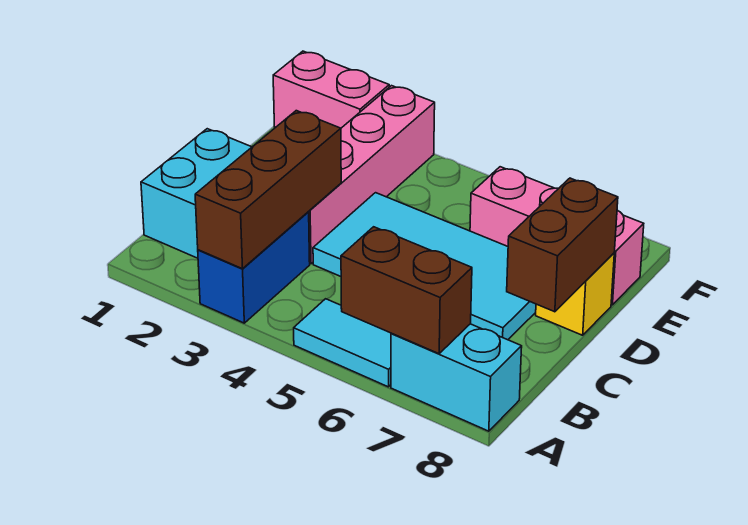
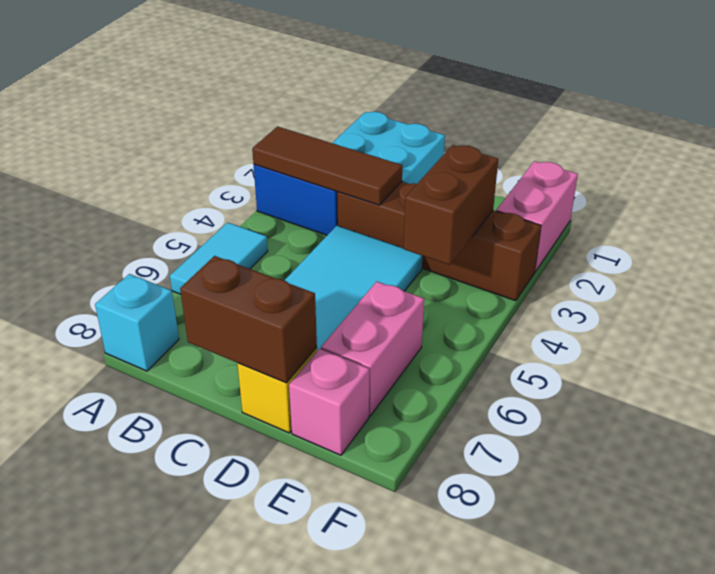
brown 1x3 brick [195,111,341,269] -> brown 1x3 tile [252,127,402,205]
brown 1x2 brick [341,227,472,354] -> brown 1x2 brick moved to [404,145,498,265]
cyan 1x2 brick [391,324,522,431] -> cyan 1x1 brick [95,274,179,371]
pink 1x4 brick [309,86,435,264] -> brown 1x4 brick [337,182,541,301]

